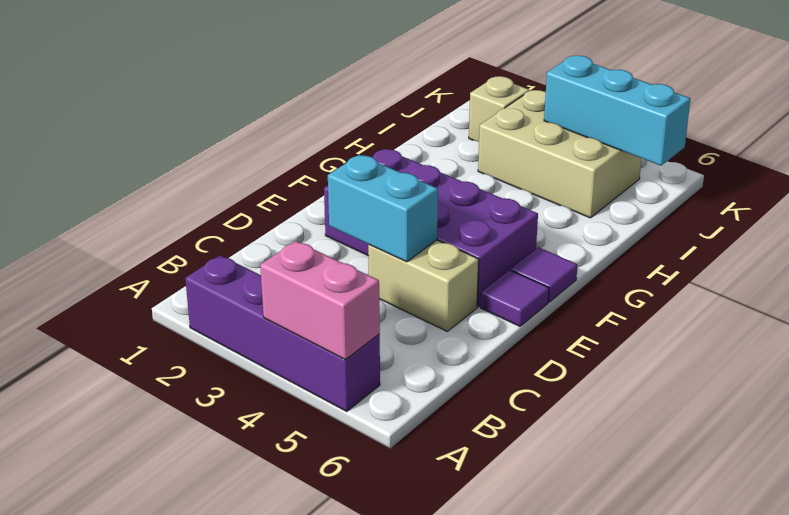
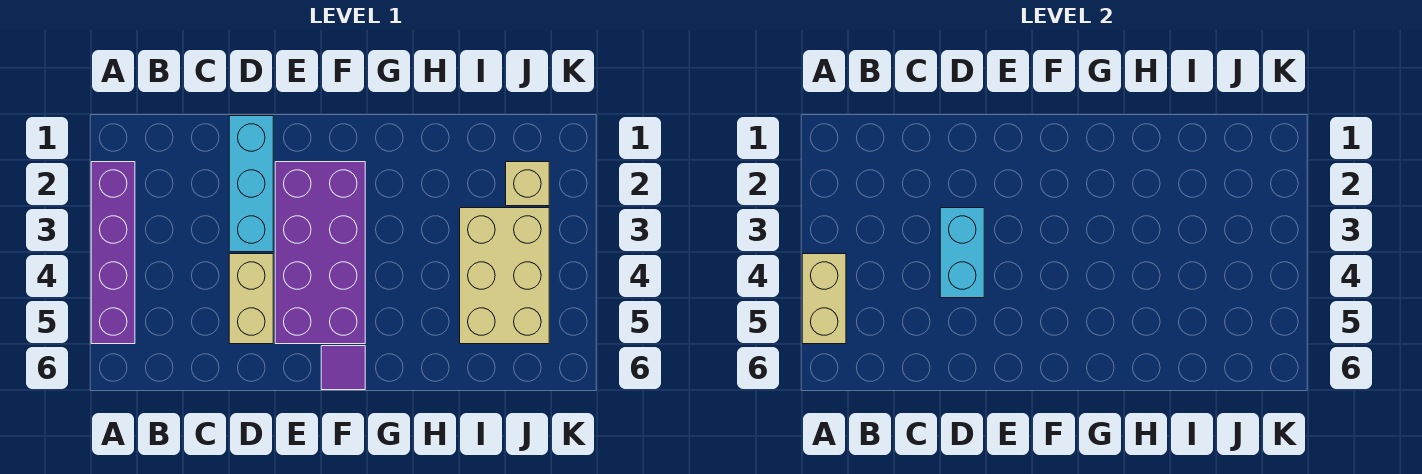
pink 1x2 brick [260,241,380,360] -> tan 1x2 brick [802,254,846,344]
purple 1x1 tile [480,270,549,326] -> none
cyan 1x3 brick [544,55,690,166] -> cyan 1x3 brick moved to [229,116,273,252]

